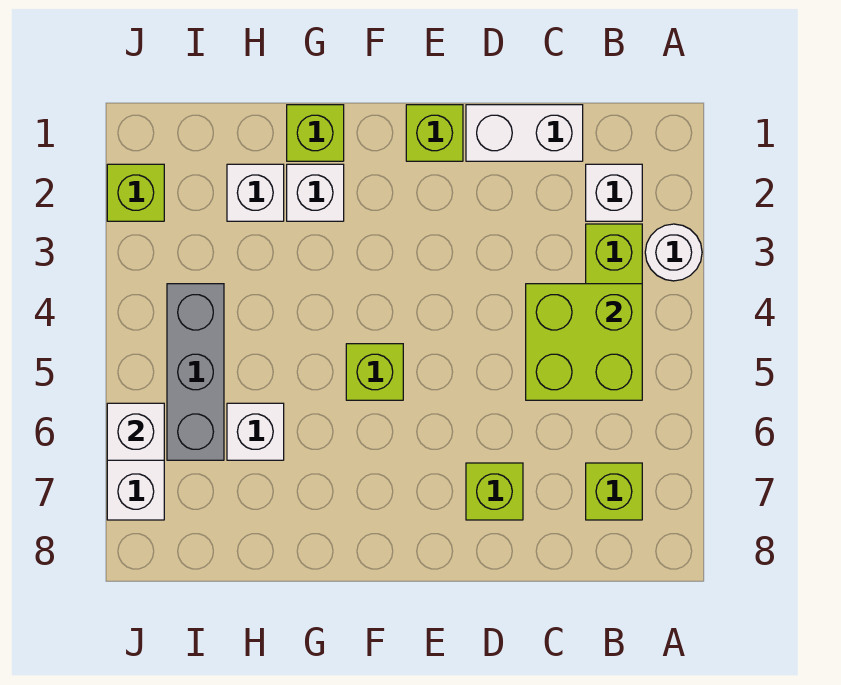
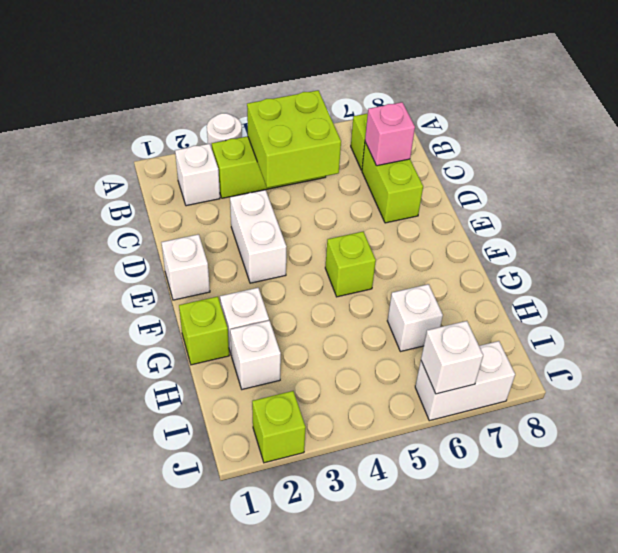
white 1x2 brick [466,105,583,161] -> white 1x2 brick moved to [230,190,287,283]
none -> pink 1x1 brick [365,102,415,166]
lime 1x1 brick [466,463,523,520] -> lime 1x2 brick [362,142,423,223]
lime 1x1 brick [406,105,463,161] -> white 1x1 brick [161,234,210,300]
grey 1x3 brick [167,284,224,460] -> none

